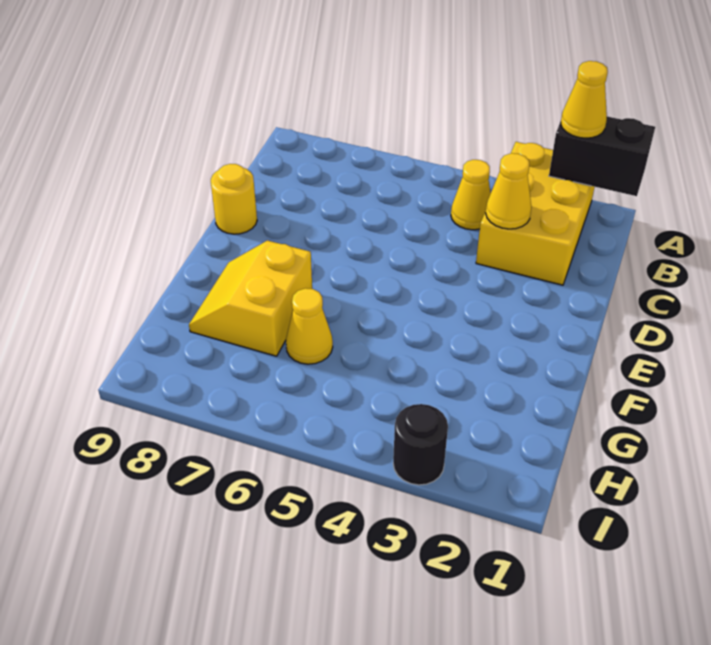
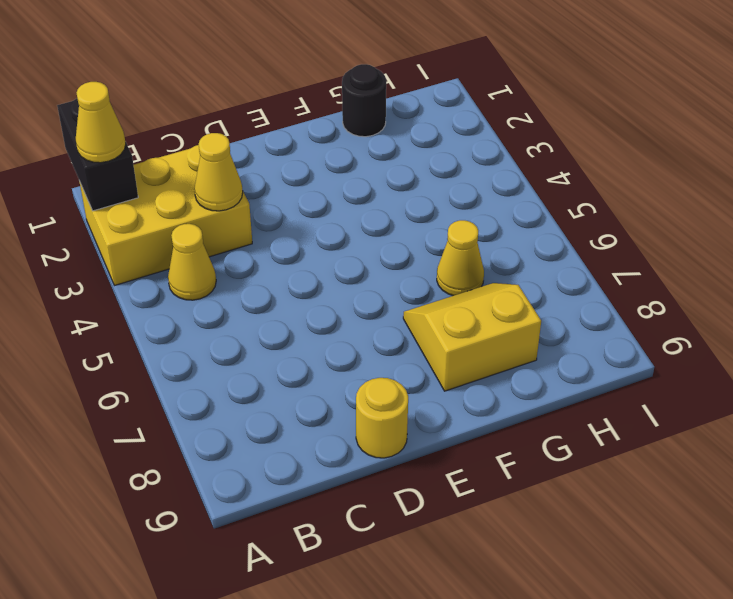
yellow 2x2 slope [189,240,312,356] -> yellow 2x2 slope turned to [403,283,541,391]
black 1x1 round brick [393,404,448,485] -> black 1x1 round brick moved to [342,64,386,137]

